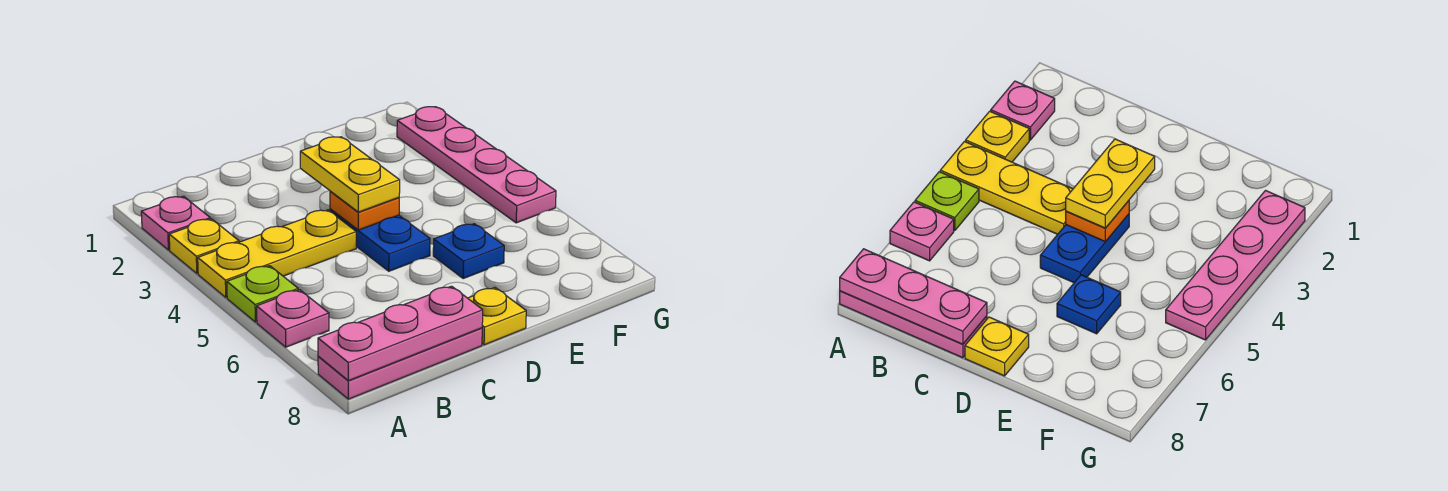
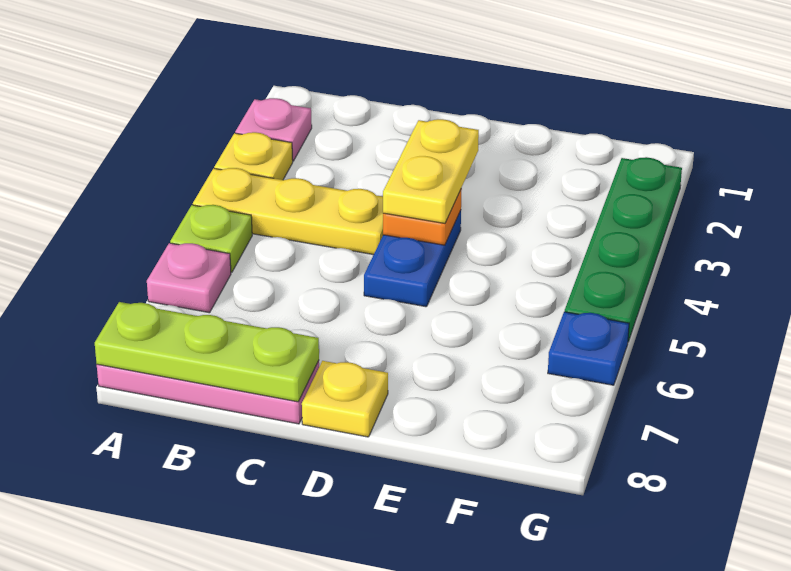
pink 1x3 plate [318,286,483,381] -> lime 1x3 plate [95,302,319,402]
blue 1x1 plate [433,224,504,278] -> blue 1x1 plate moved to [548,312,629,385]
pink 1x4 plate [397,107,556,223] -> green 1x4 plate [565,157,682,342]

